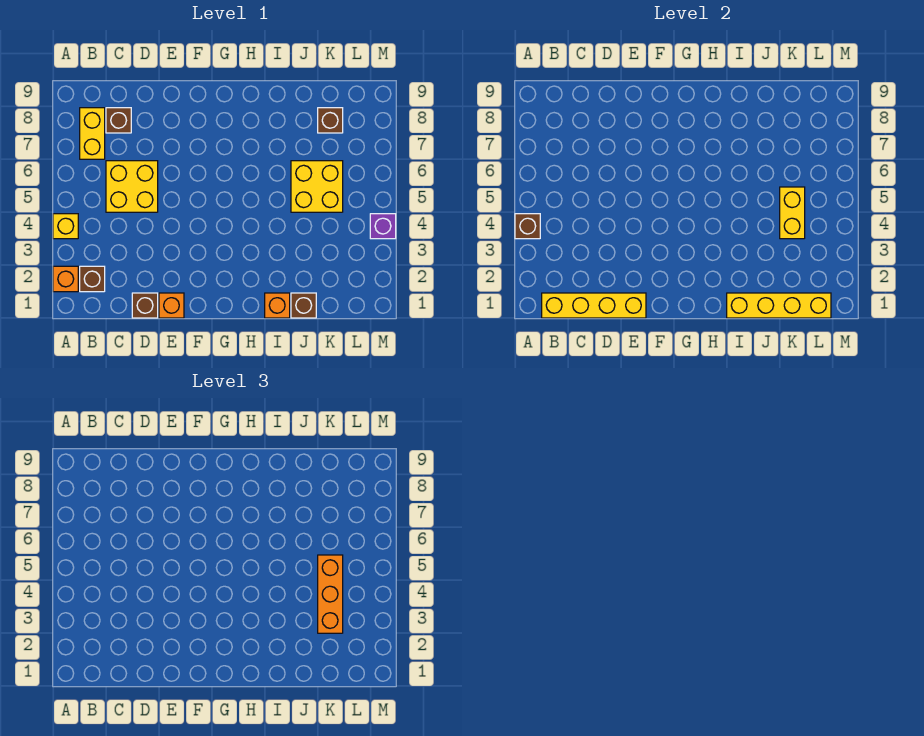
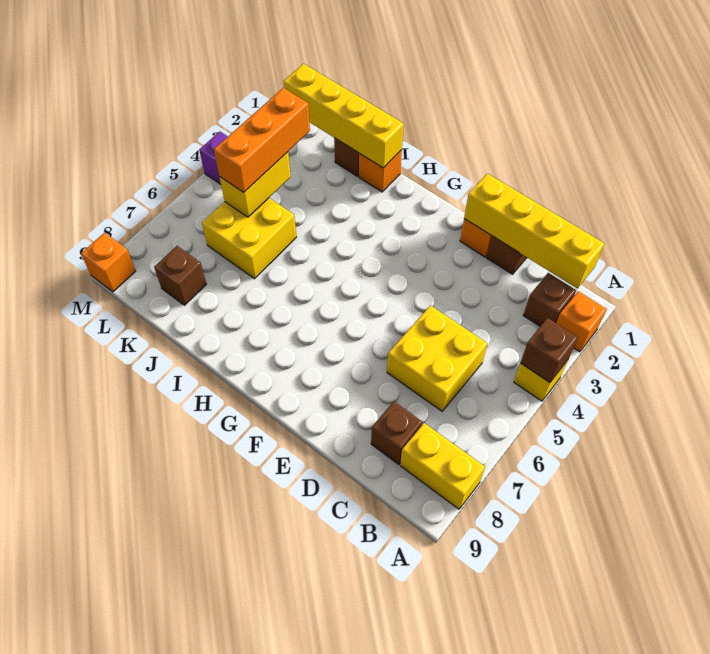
yellow 1x2 brick [80,108,105,159] -> yellow 1x2 brick turned to [400,423,485,509]
none -> orange 1x1 brick [81,233,136,292]

